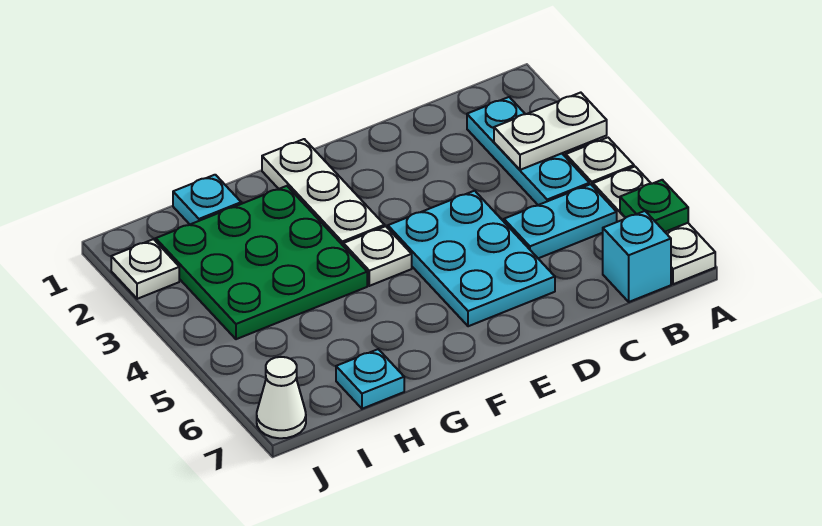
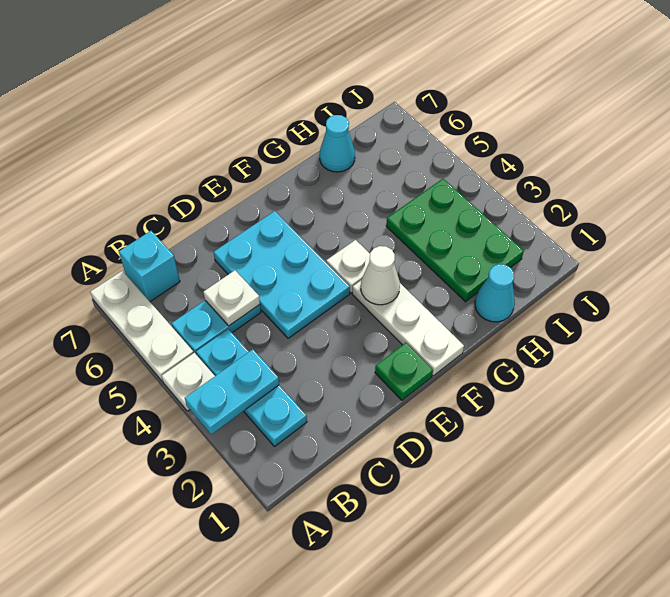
white 1x2 plate [494,93,607,170] -> cyan 1x2 plate [185,349,279,434]
green 1x1 plate [620,180,688,232] -> green 1x1 plate moved to [375,343,433,400]
green 3x3 plate [156,186,367,339] -> green 2x3 plate [386,179,524,302]
cyan 1x1 plate [173,175,241,224] -> cyan 1x1 cone [475,264,515,322]
cyan 1x1 plate [336,349,404,409] -> cyan 1x1 cone [319,115,355,172]
white 1x1 plate [111,239,179,299] -> white 1x1 plate moved to [203,270,260,326]
white 1x1 cone [257,357,306,438] -> white 1x1 cone moved to [361,246,400,305]

